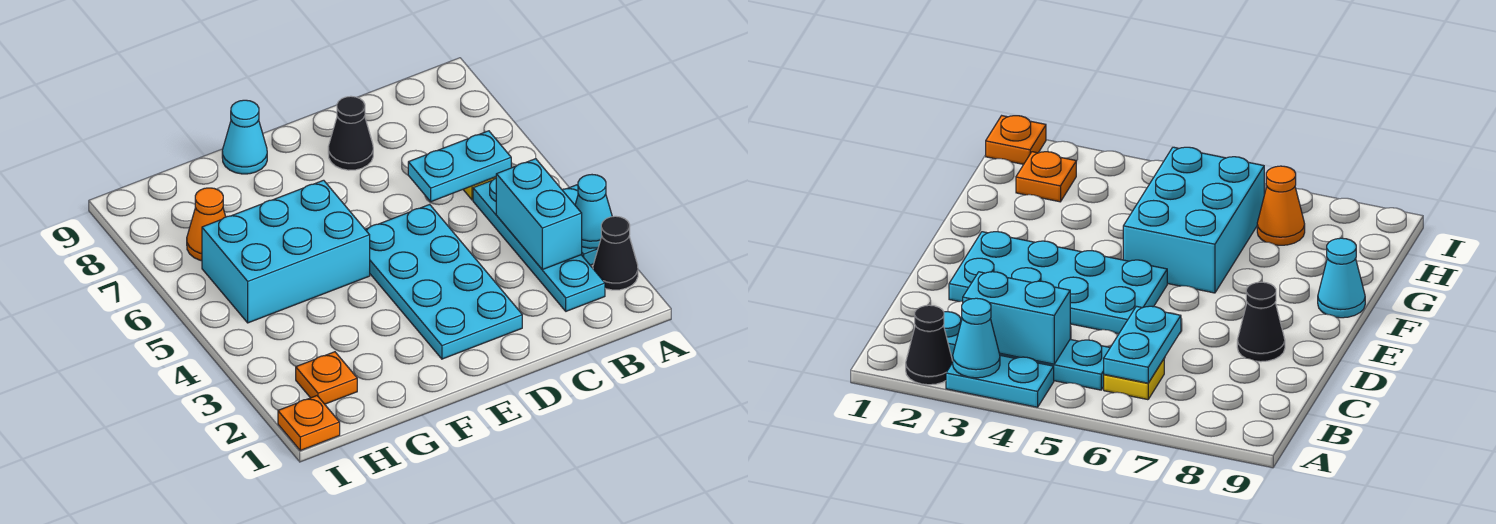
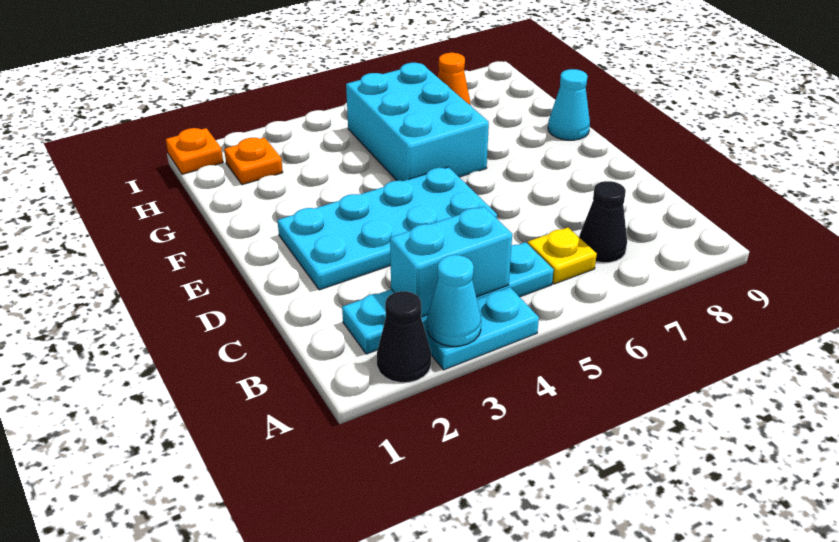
cyan 1x2 plate [408,131,511,202] -> none
black 1x1 cone [328,96,373,170] -> black 1x1 cone moved to [579,181,627,263]

